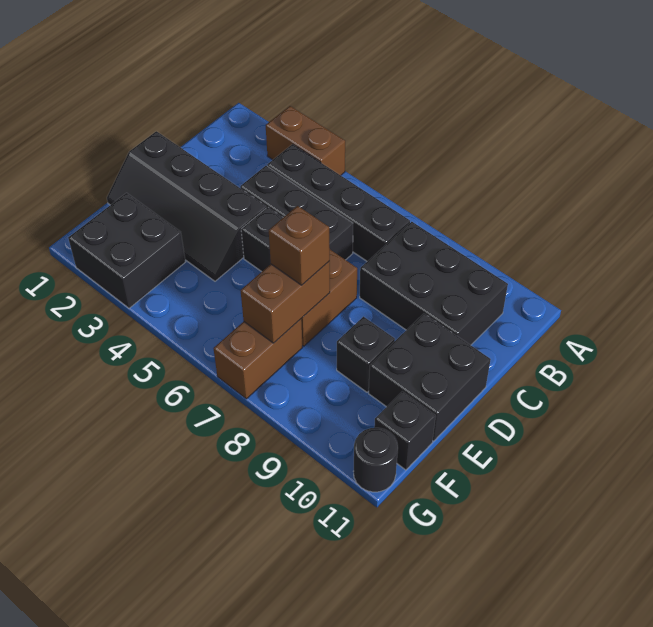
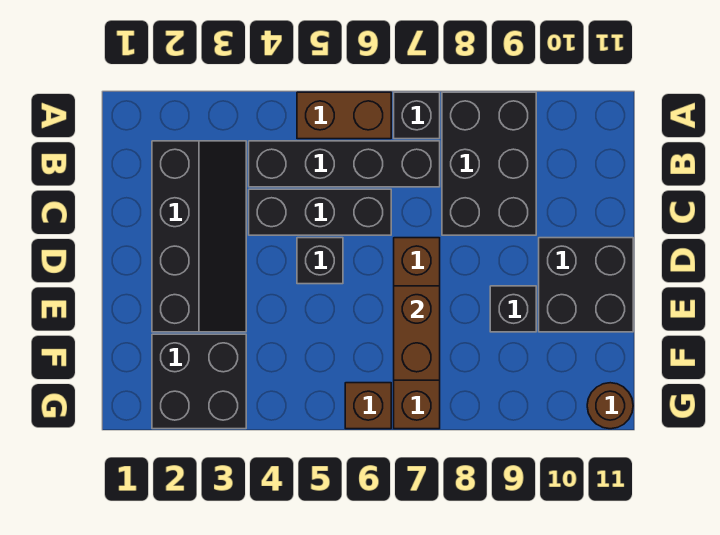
brown 1x2 brick [266,106,345,175] -> brown 1x2 brick moved to [297,92,391,139]
black 2x3 brick [360,222,508,345] -> black 2x3 brick turned to [442,92,536,235]
black 2x4 slope [107,131,266,281] -> black 2x4 slope turned to [152,141,246,332]
brown 1x1 brick [269,206,330,285] -> brown 1x1 brick moved to [345,383,391,429]
black 1x1 brick [374,391,436,470] -> black 1x1 brick moved to [394,92,440,139]
black 1x1 round brick [353,428,398,492] -> brown 1x1 round brick [587,383,633,429]

